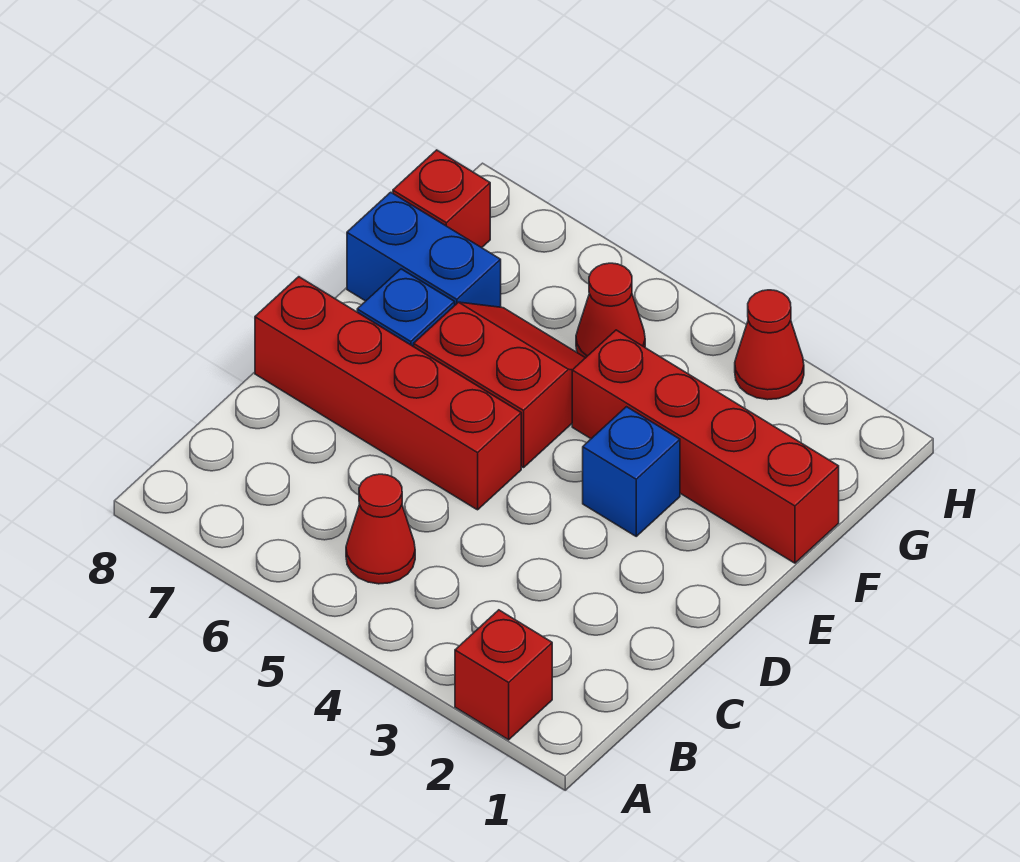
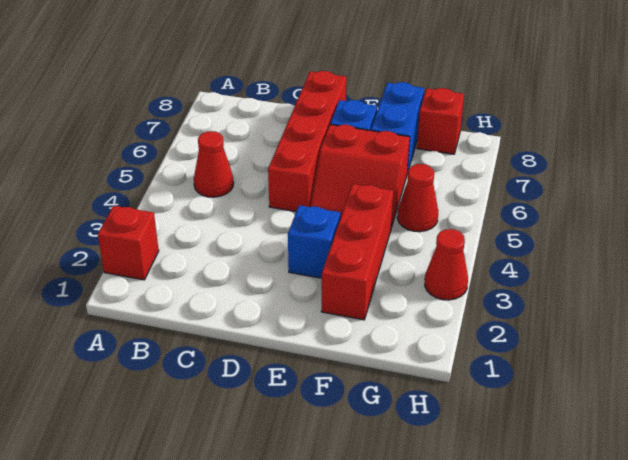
red 2x2 slope [414,302,585,468] -> red 2x2 slope turned to [310,124,410,227]
red 1x4 brick [572,330,839,563] -> red 1x3 brick [321,184,394,320]

